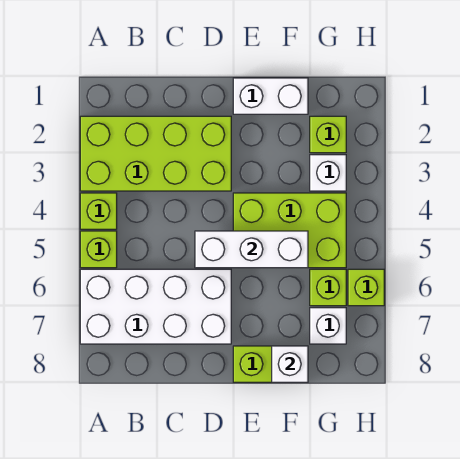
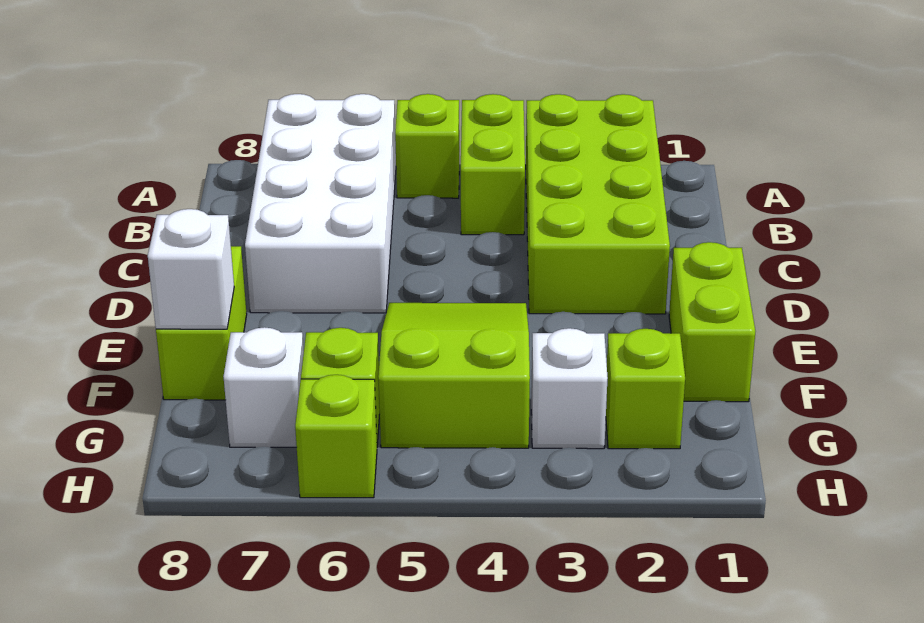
lime 1x1 brick [80,193,117,229] -> lime 1x2 brick [461,94,525,235]
white 1x3 brick [195,231,308,268] -> none
white 1x2 brick [233,78,308,114] -> lime 1x2 brick [669,242,755,402]
lime 2x3 brick [233,193,346,268] -> lime 2x3 slope [378,303,530,448]

